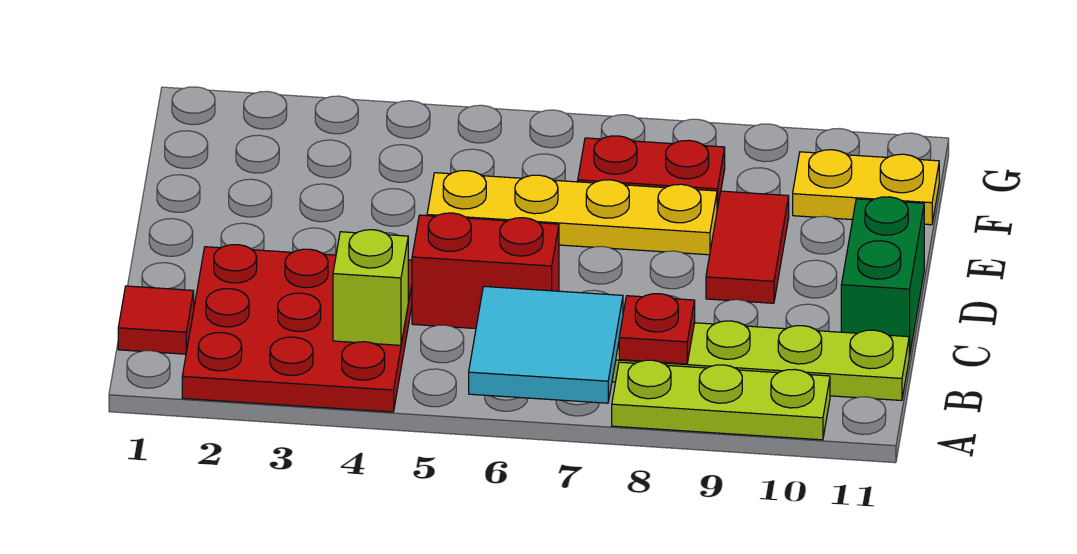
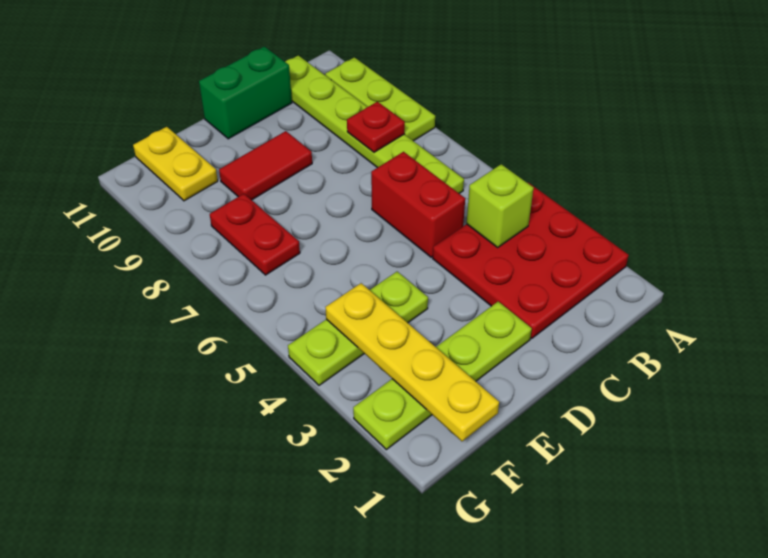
cyan 2x2 tile [469,286,623,403] -> none
red 1x1 tile [118,286,194,354] -> none
none -> lime 1x4 plate [353,302,532,450]
none -> lime 1x3 plate [288,272,428,385]
yellow 1x4 plate [427,171,717,255] -> yellow 1x4 plate moved to [325,283,499,441]

